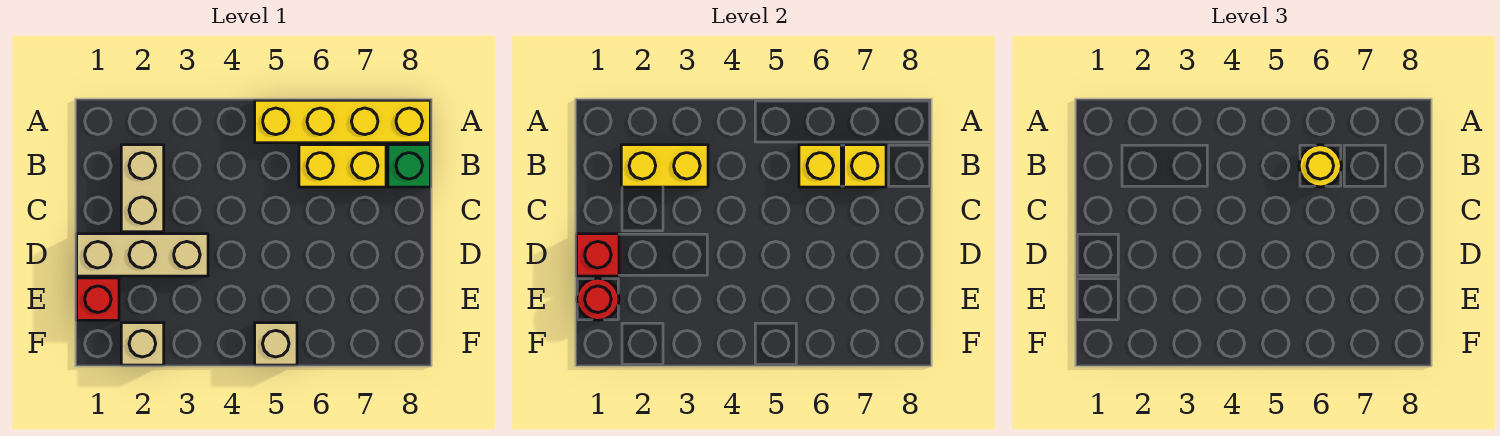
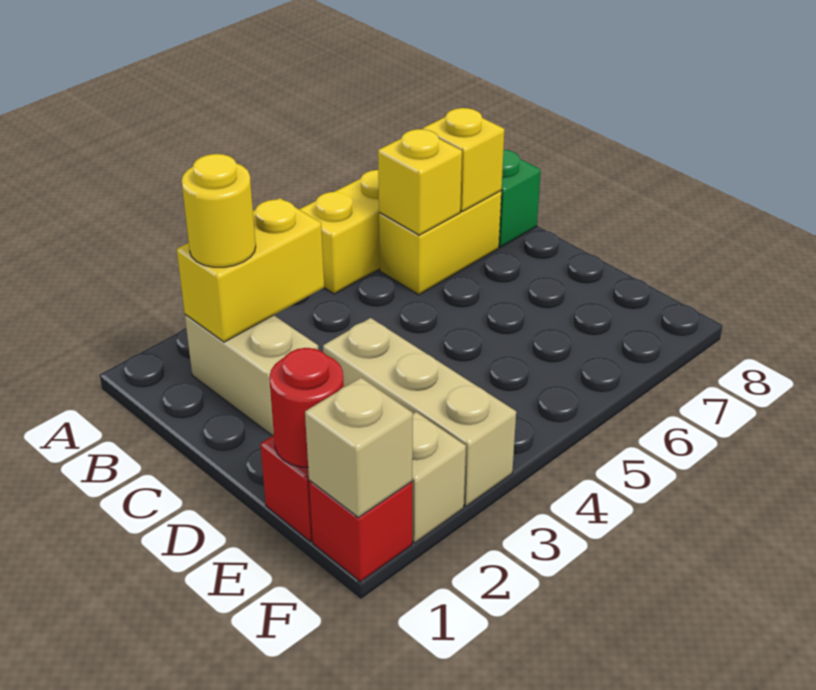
yellow 1x1 round brick [1299,145,1341,187] -> yellow 1x1 round brick moved to [182,154,256,267]
tan 1x3 brick [77,234,208,276] -> tan 1x3 brick turned to [323,318,516,506]
red 1x1 brick [577,234,619,276] -> red 1x1 brick moved to [309,480,412,582]
tan 1x1 brick [255,323,297,365] -> tan 1x1 brick moved to [305,378,413,518]

